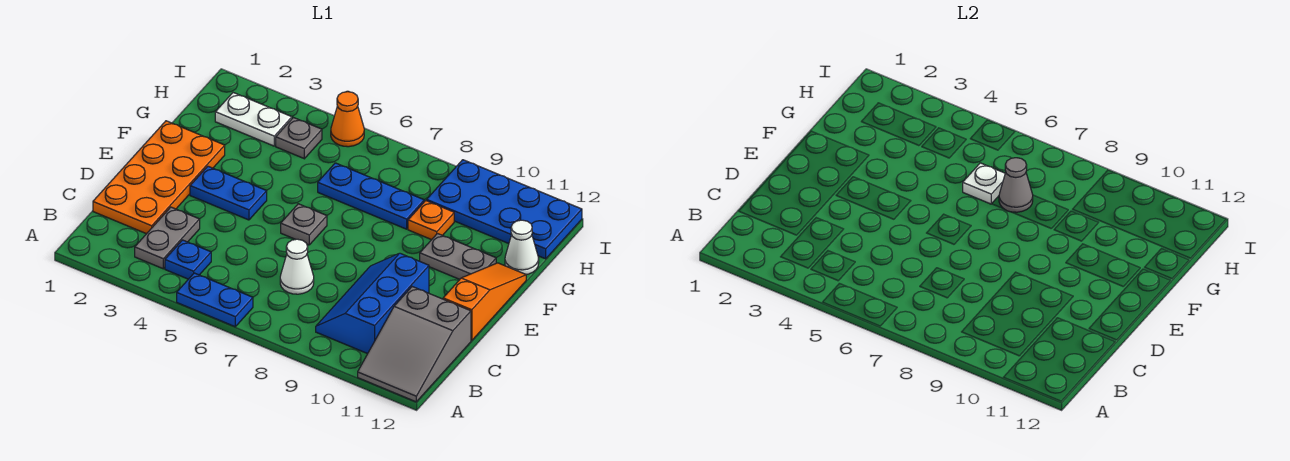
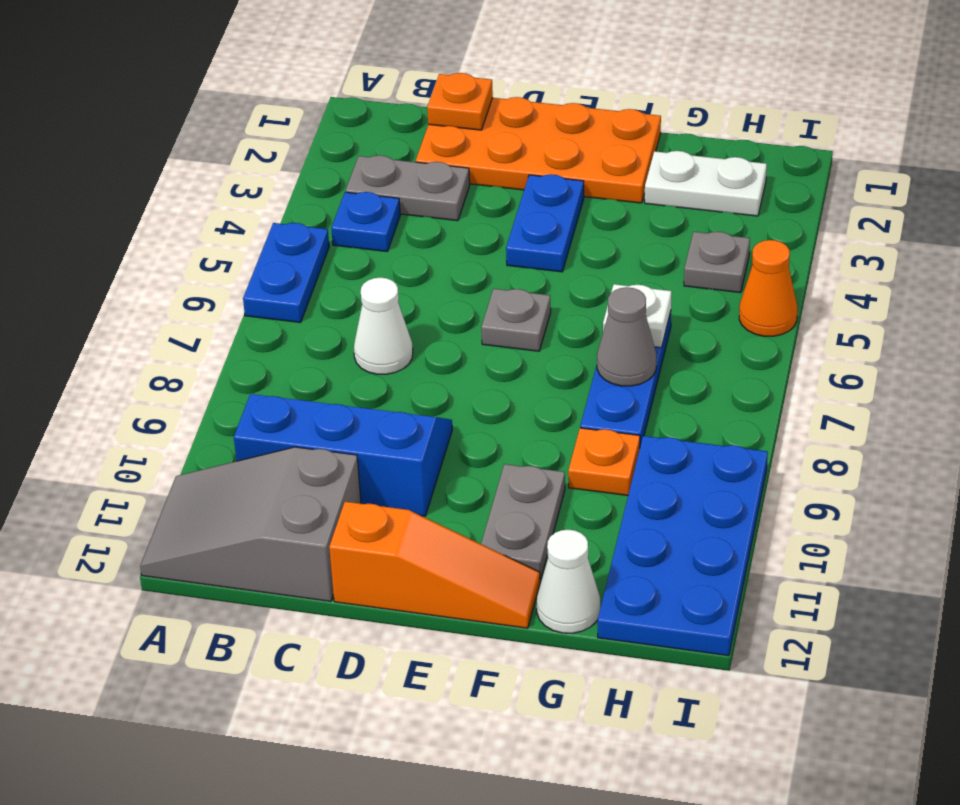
none -> orange 1x1 plate [427,73,493,130]
white 1x2 plate [215,93,292,146] -> white 1x2 plate turned to [645,151,767,216]

